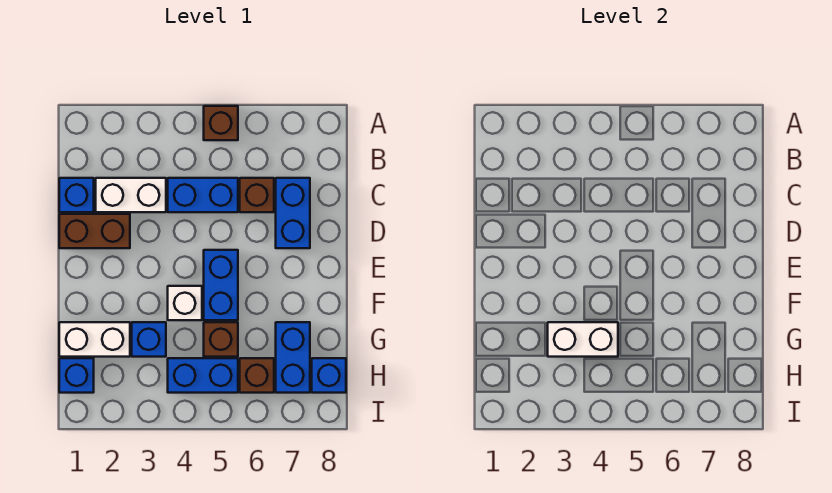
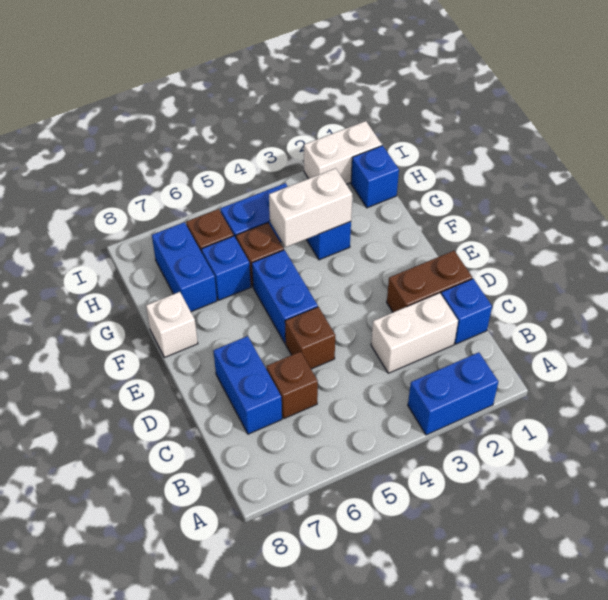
brown 1x1 brick [204,106,238,140] -> brown 1x1 brick moved to [285,307,335,369]
blue 1x2 brick [168,178,238,212] -> blue 1x2 brick moved to [408,352,498,435]
white 1x1 brick [168,286,202,320] -> white 1x1 brick moved to [146,292,198,357]
white 1x2 brick [59,322,130,357] -> white 1x2 brick moved to [304,121,382,184]
blue 1x1 brick [312,358,346,393] -> blue 1x1 brick moved to [202,236,251,300]

